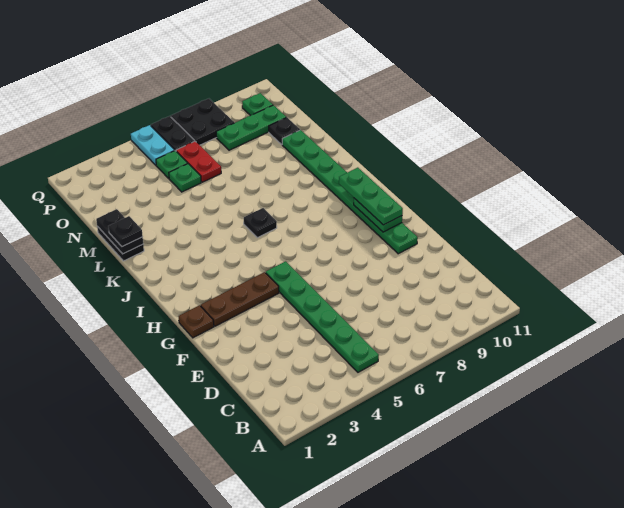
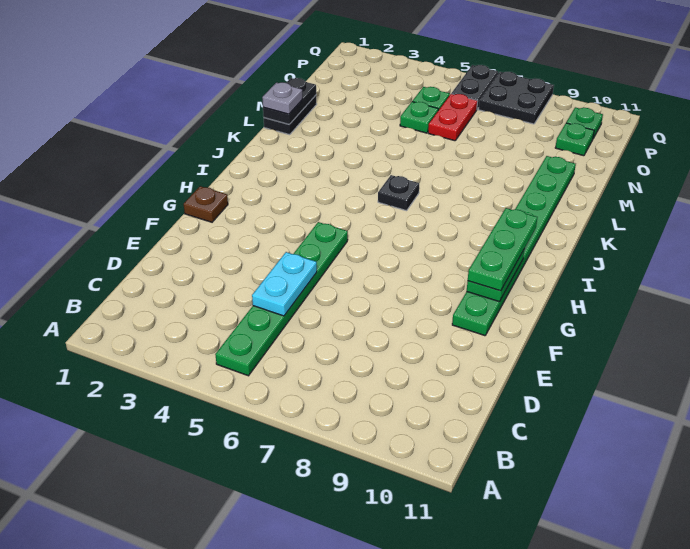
brown 1x3 plate [201,272,279,326] -> none
black 1x1 plate [108,216,143,246] -> grey 1x1 plate [262,83,302,114]
black 1x1 plate [269,117,300,144] -> none
green 1x3 plate [216,105,286,150] -> green 1x1 plate [555,123,594,156]
cyan 1x2 plate [131,125,175,165] -> cyan 1x2 plate moved to [252,252,317,316]

